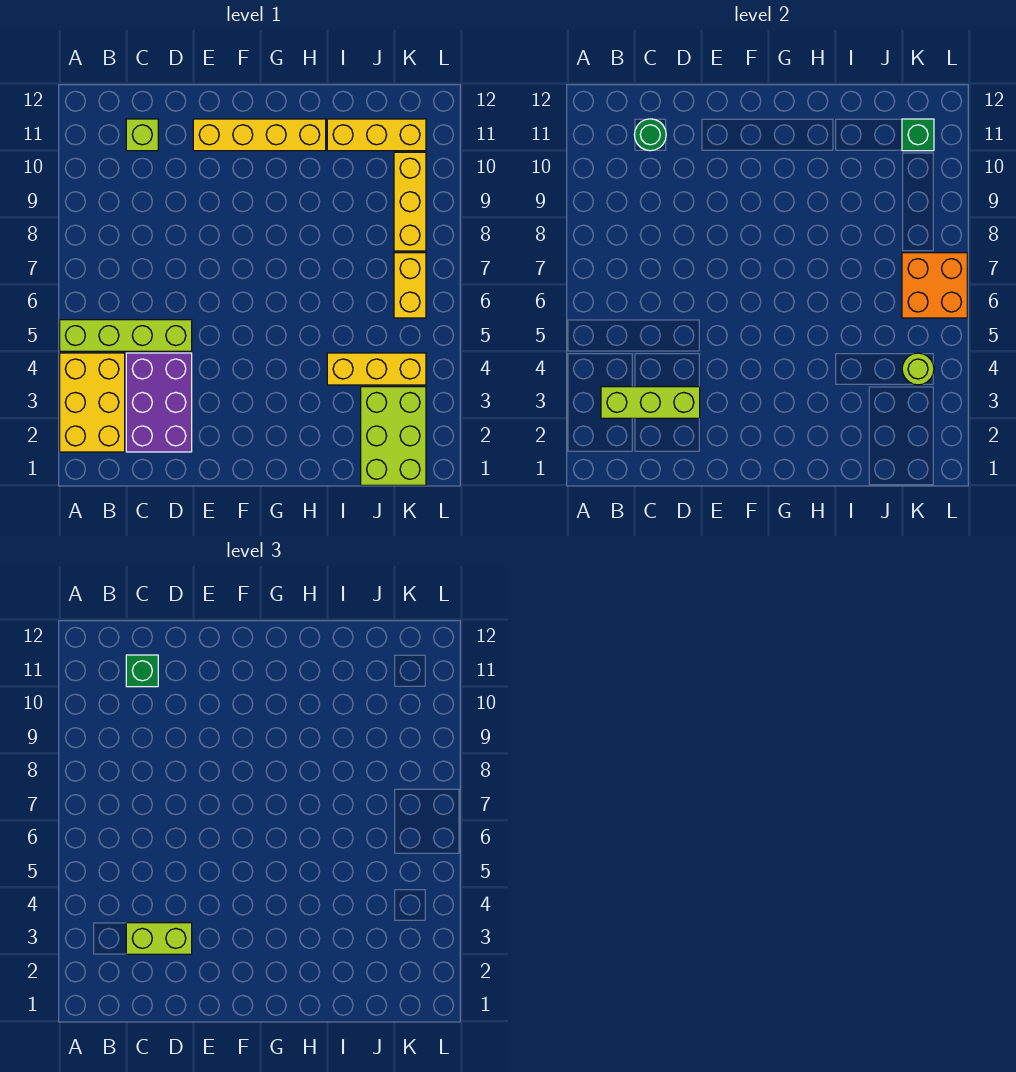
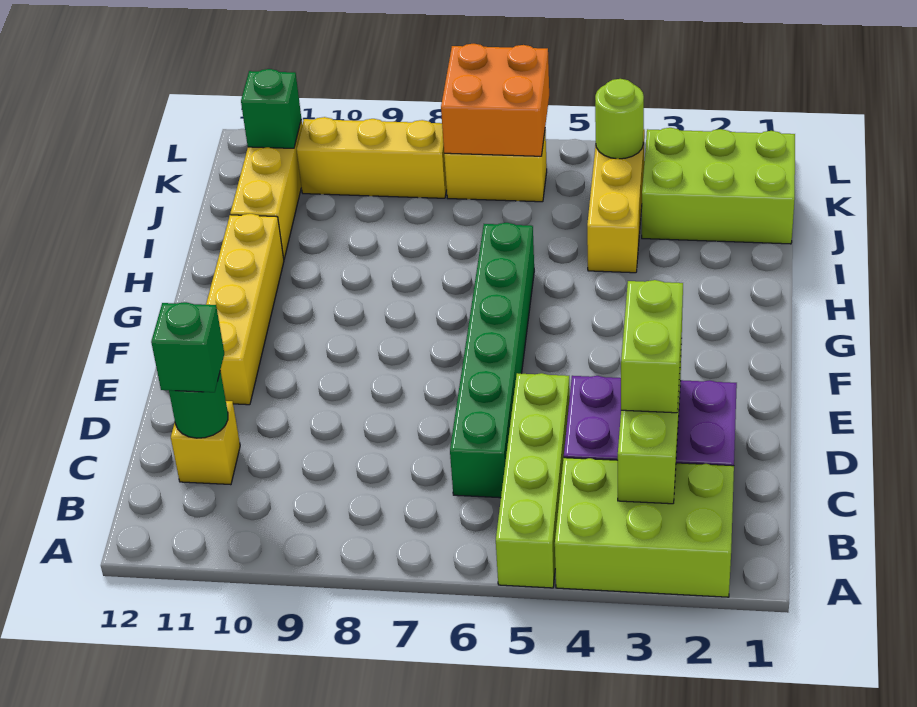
yellow 2x3 brick [60,353,125,452] -> lime 2x3 brick [555,458,734,597]
none -> green 1x6 brick [450,223,534,498]
lime 1x1 brick [126,119,158,151] -> yellow 1x1 brick [171,401,240,485]

